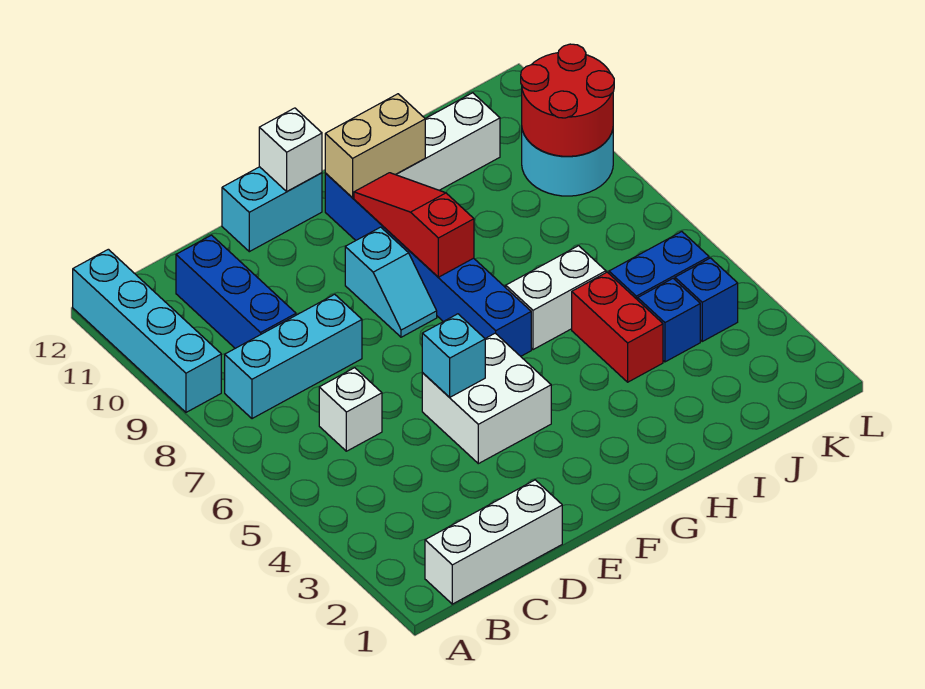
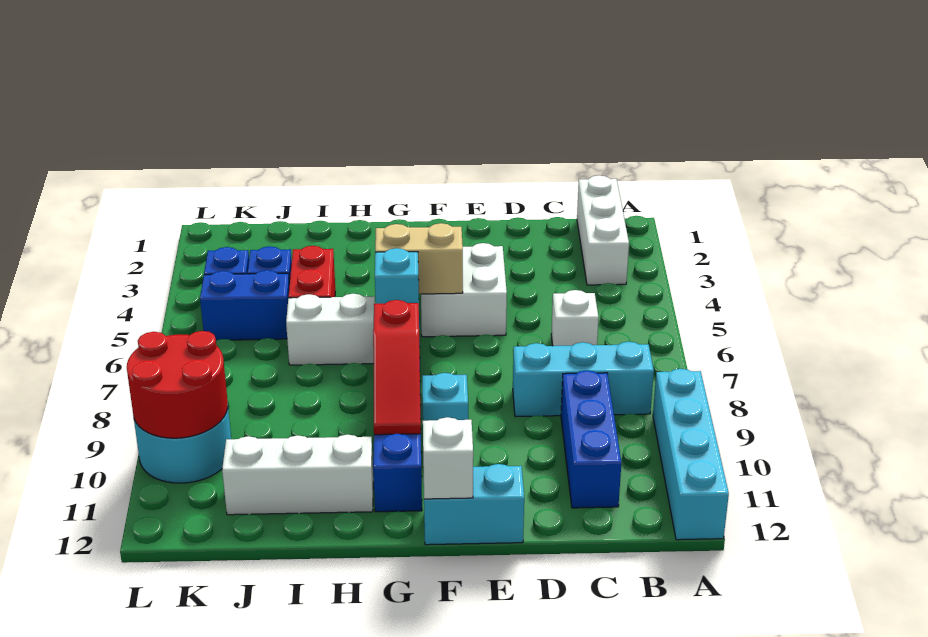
white 1x3 brick [425,480,562,604] -> white 1x3 brick turned to [577,175,629,285]
cyan 1x1 brick [422,314,485,397] -> cyan 1x1 brick moved to [375,248,419,304]
tan 1x2 brick [325,94,425,198] -> tan 1x2 brick moved to [375,223,463,294]

